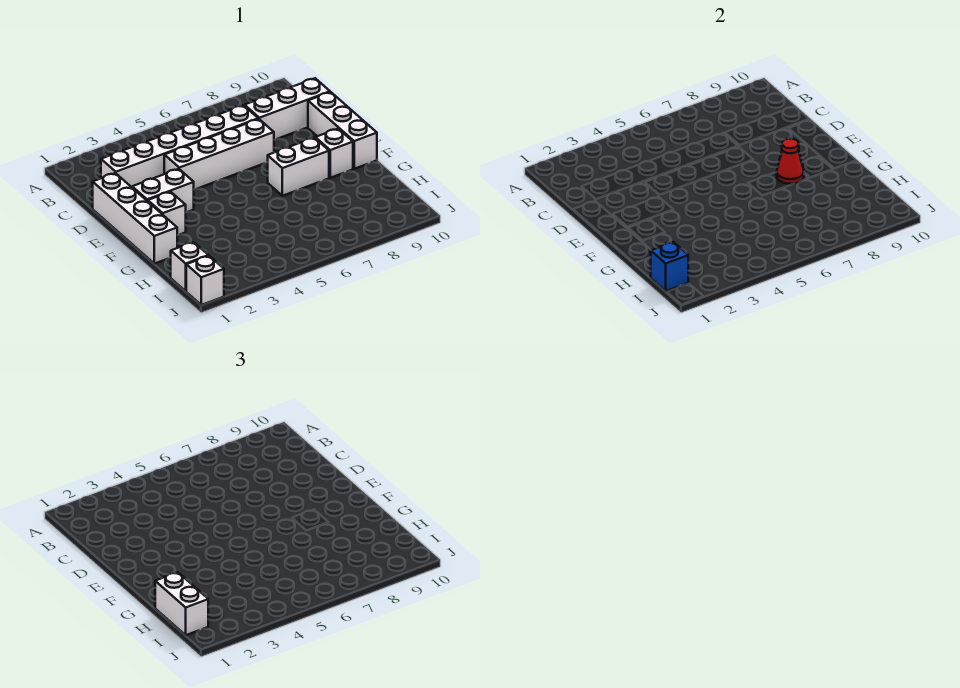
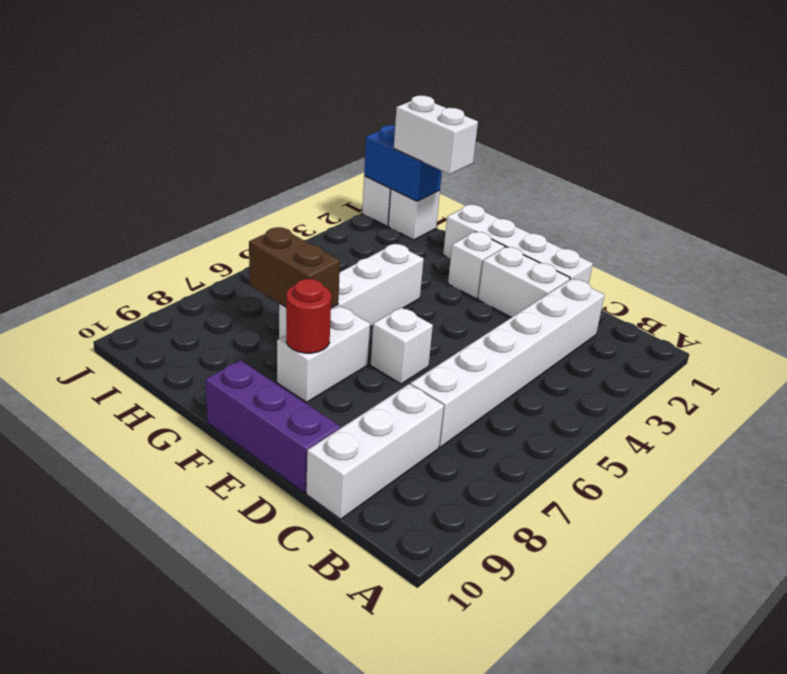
white 1x4 brick [164,119,274,190] -> white 1x4 brick moved to [279,244,424,339]
white 1x3 brick [308,92,377,169] -> purple 1x3 brick [205,360,340,493]
white 1x2 brick [132,169,194,212] -> white 1x2 brick turned to [478,247,570,317]
red 1x1 cone [777,139,804,184] -> red 1x1 round brick [286,279,331,353]
white 1x1 brick [315,129,353,178] -> white 1x1 brick moved to [371,307,433,384]
none -> brown 1x2 brick [249,227,340,308]
blue 1x1 brick [650,242,688,291] -> blue 1x2 brick [364,125,442,201]

